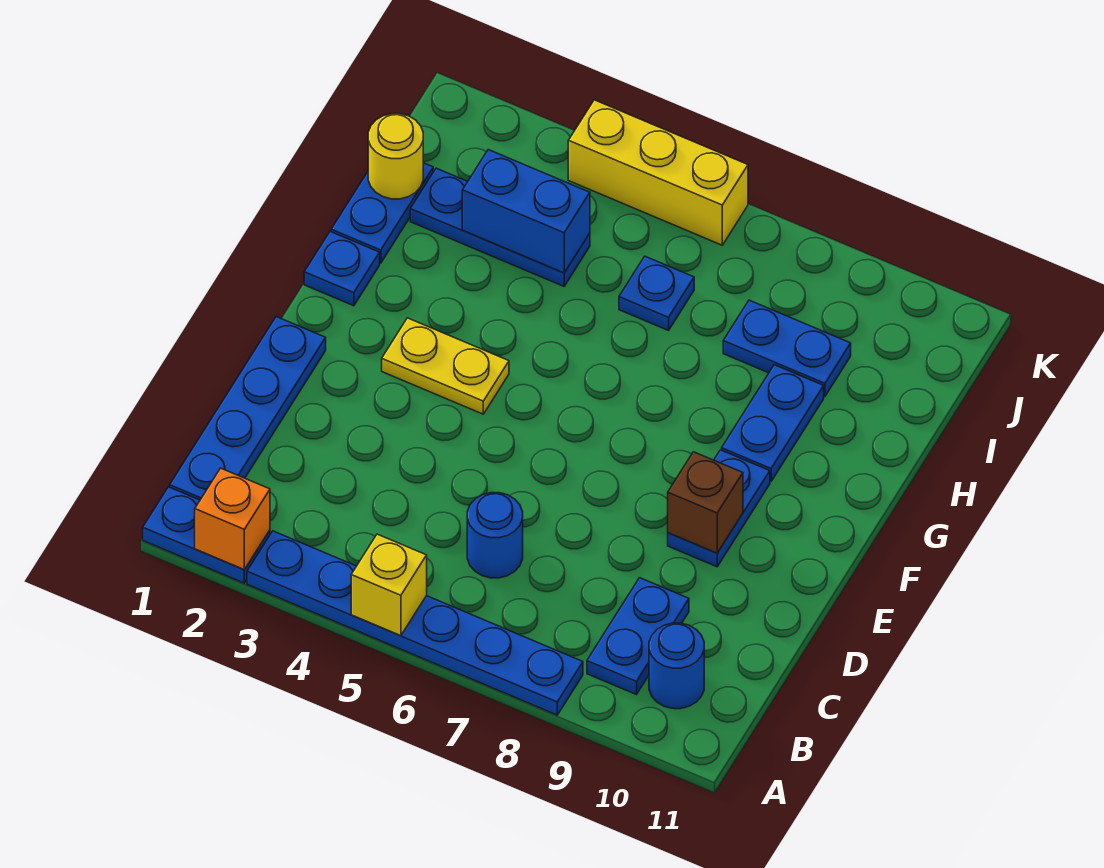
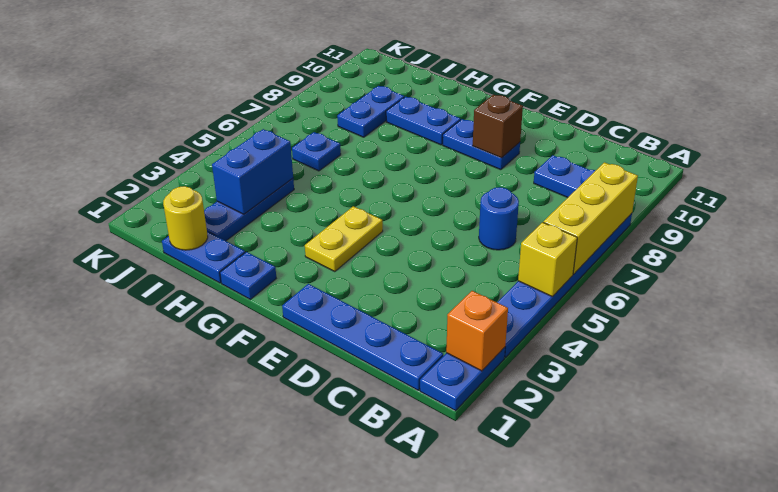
blue 1x1 round brick [649,623,704,709] -> none
yellow 1x3 brick [568,100,748,245] -> yellow 1x3 brick moved to [543,162,638,274]

